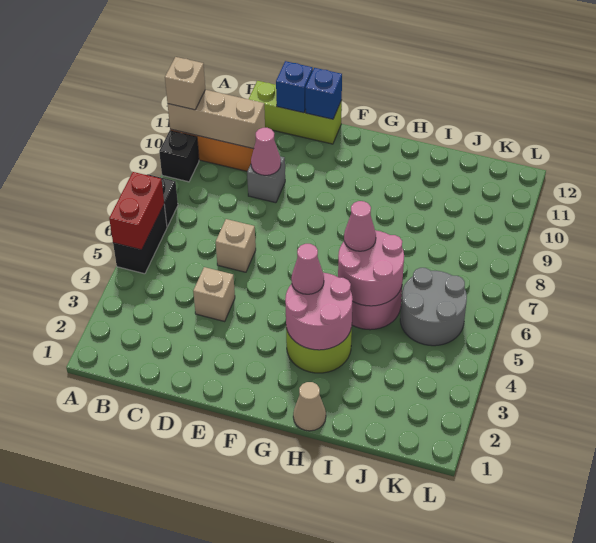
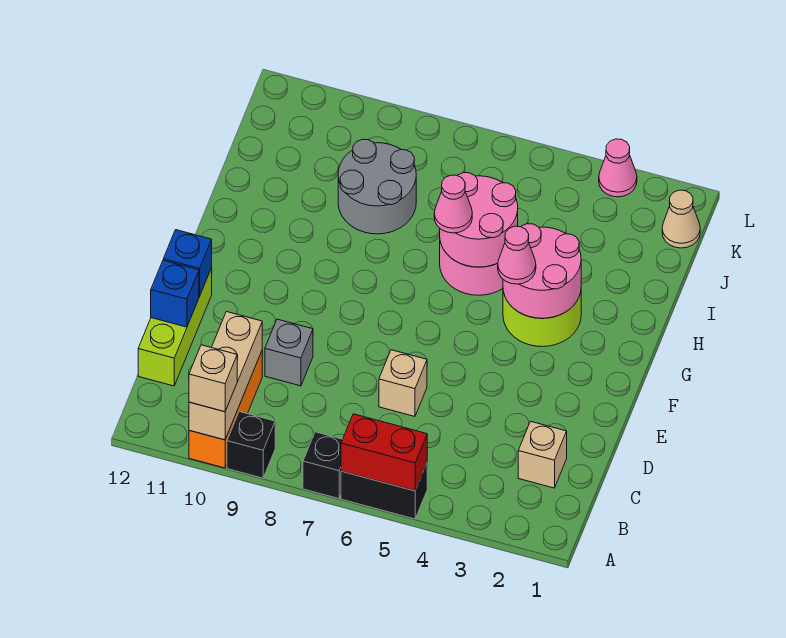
tan 1x1 brick [193,267,235,321] -> tan 1x1 brick moved to [518,421,567,488]
pink 1x1 cone [251,128,281,175] -> pink 1x1 cone moved to [599,139,637,197]
tan 1x1 cone [293,382,326,431] -> tan 1x1 cone moved to [662,190,700,248]
grey 2x2 round brick [400,268,467,346] -> grey 2x2 round brick moved to [338,139,416,234]

